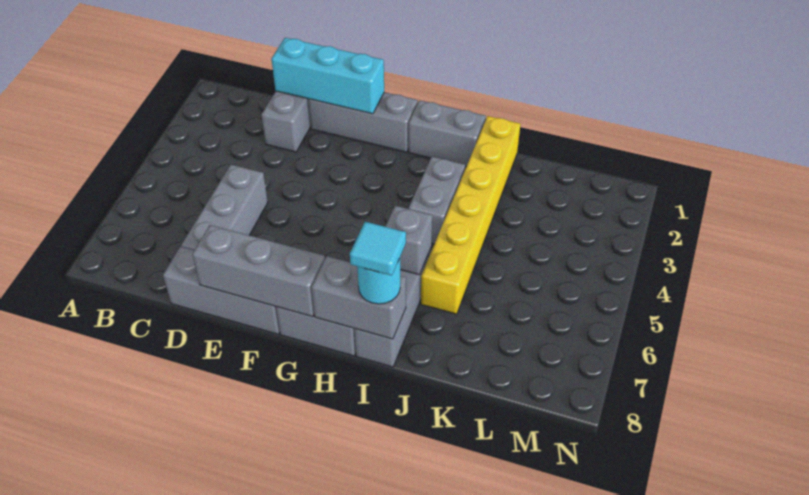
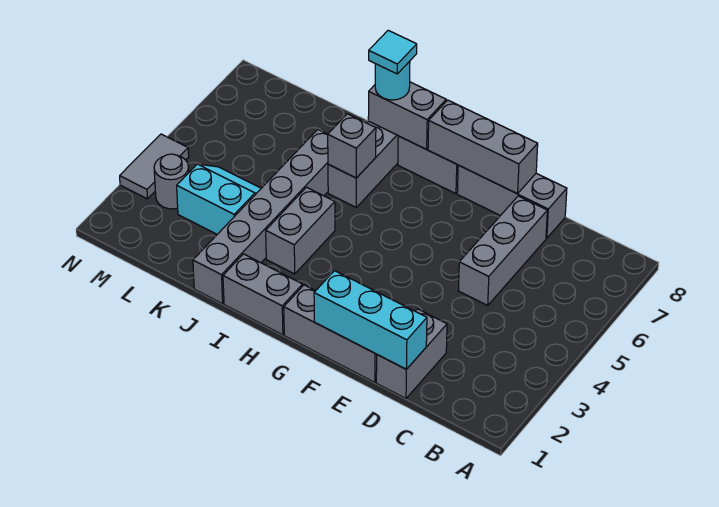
yellow 1x6 brick [421,116,520,314] -> grey 1x6 brick [193,130,328,304]
none -> cyan 2x2 slope [177,164,261,234]
none -> grey 1x1 round brick [154,154,189,209]
none -> grey 1x2 tile [120,134,189,199]

